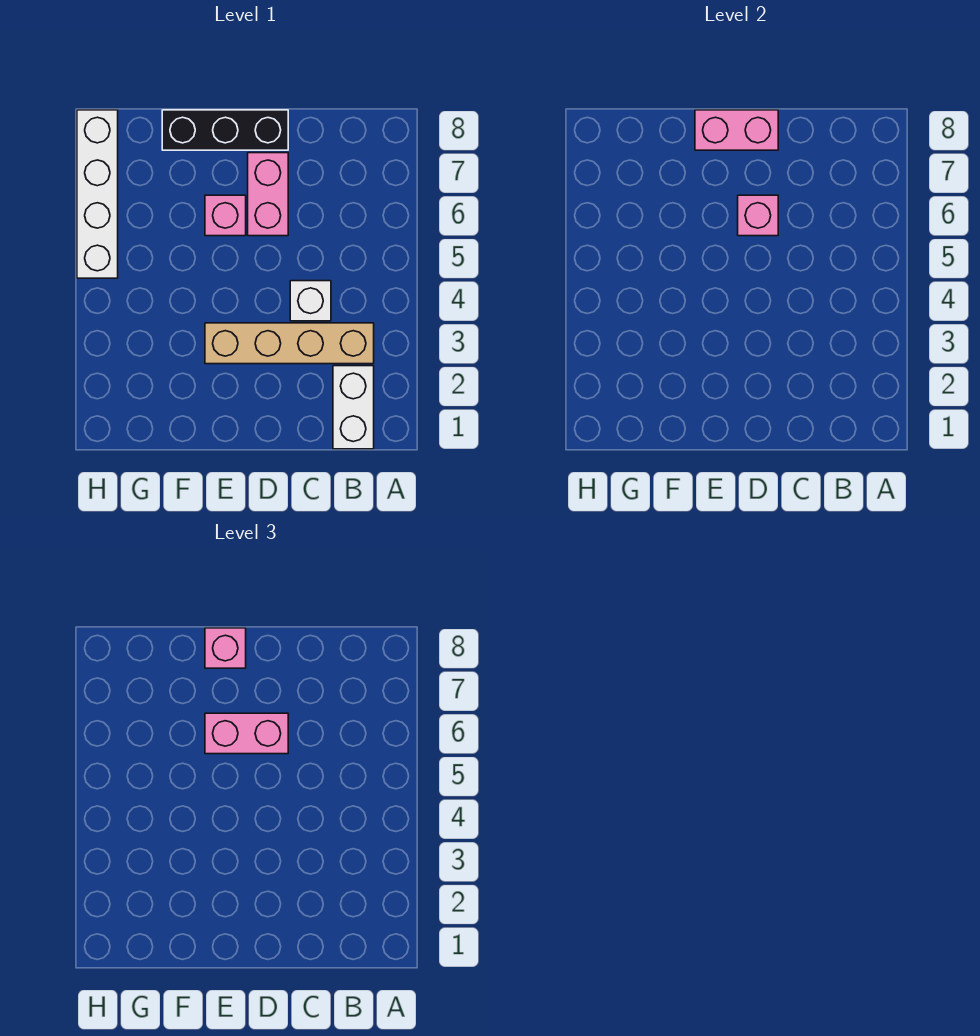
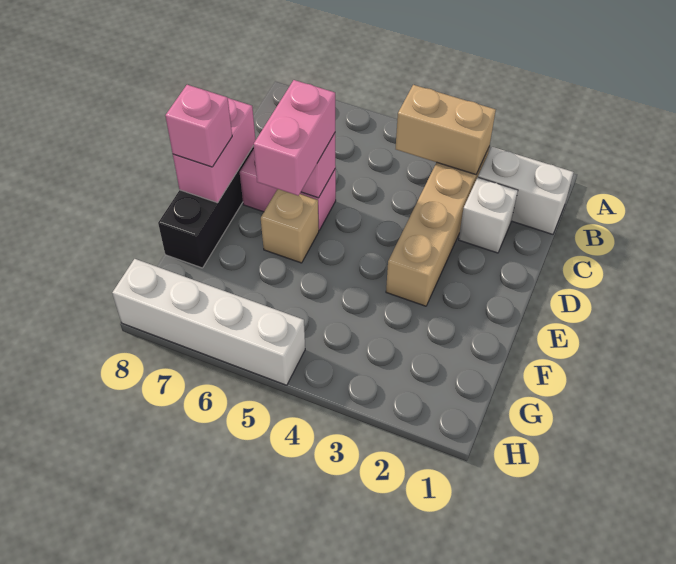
none -> tan 1x2 brick [396,85,496,175]
white 1x1 brick [290,281,331,321] -> white 1x1 brick moved to [459,178,518,253]
pink 1x1 brick [205,195,246,236] -> tan 1x1 brick [261,189,319,263]

